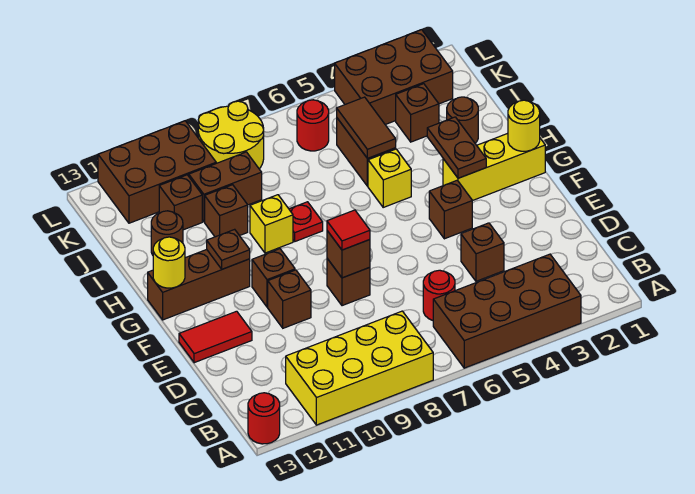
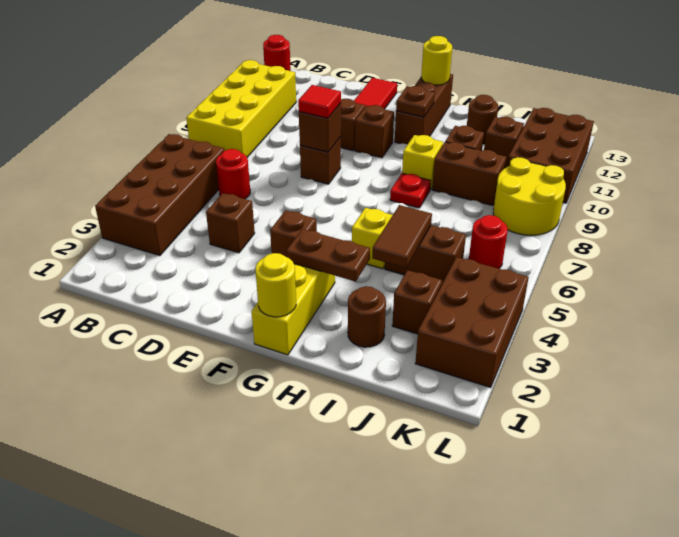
brown 1x2 tile [337,97,396,158] -> brown 1x2 tile turned to [372,205,432,268]
brown 1x2 brick [189,152,262,222] -> brown 1x2 brick turned to [432,142,506,206]

